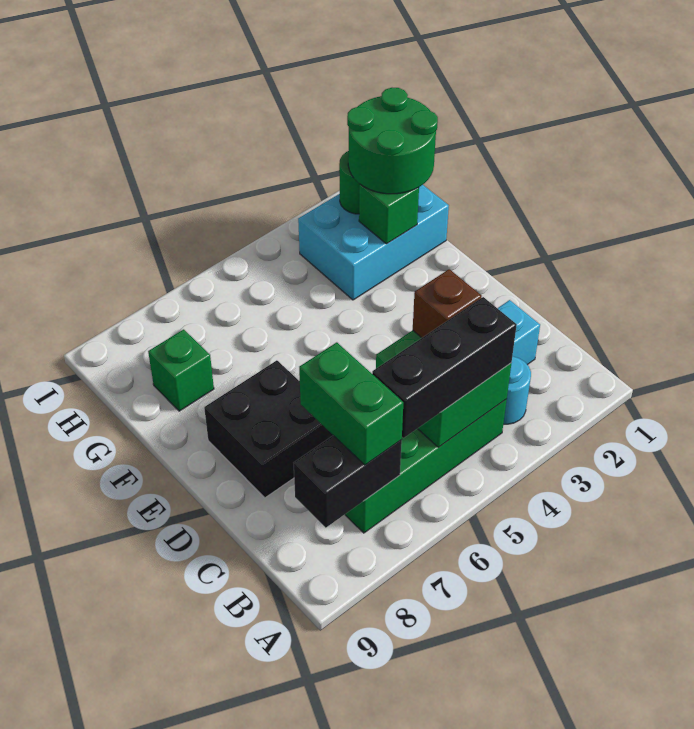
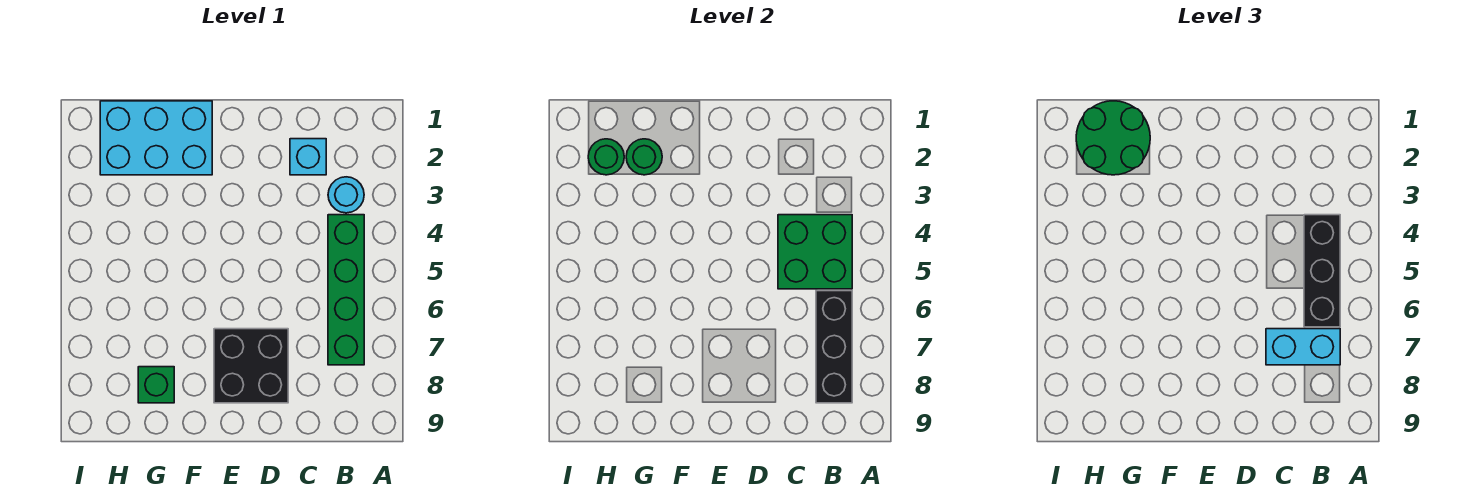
black 1x2 brick [294,436,402,528] -> black 1x3 brick [816,291,852,403]
green 1x2 brick [299,342,403,465] -> cyan 1x2 brick [1266,329,1340,365]
brown 1x1 brick [413,269,482,338] -> none
cyan 2x3 brick [298,185,449,300] -> cyan 2x3 brick turned to [100,101,212,175]
green 1x1 brick [359,184,419,244] -> green 1x1 round brick [626,139,662,175]

